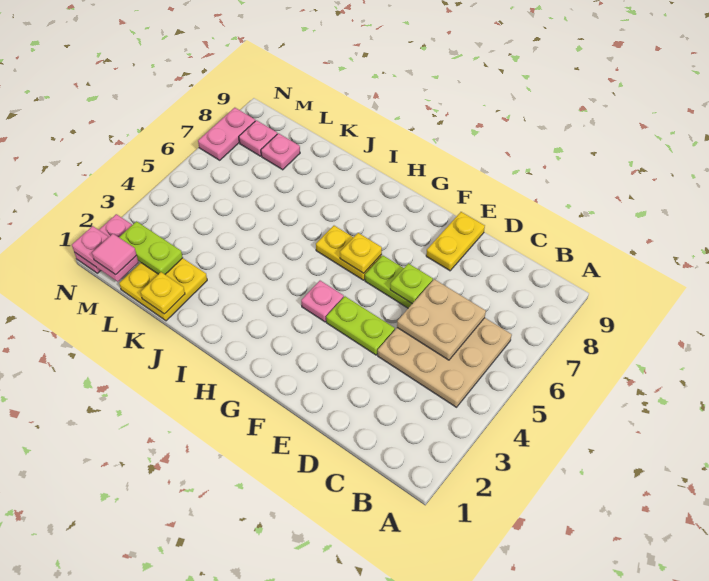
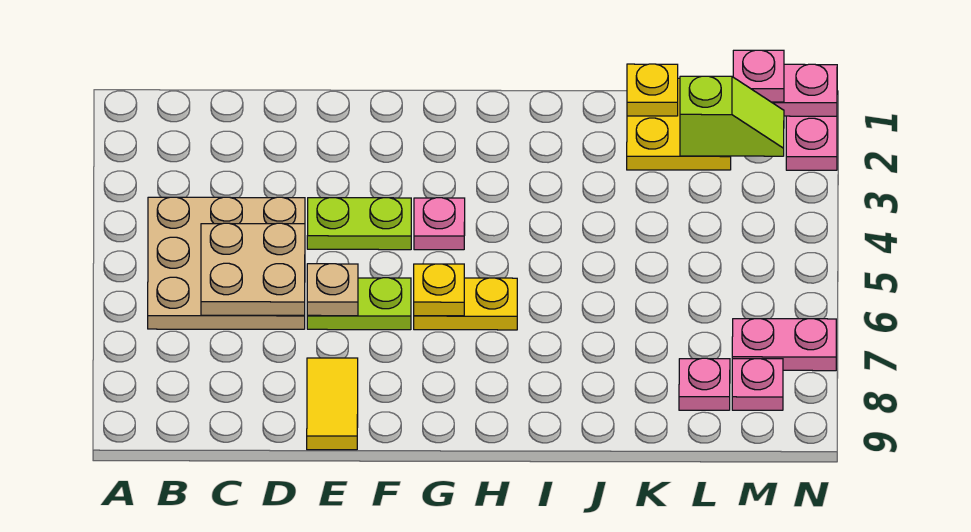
lime 1x1 plate [390,263,433,304] -> tan 1x1 plate [307,264,358,316]
yellow 1x2 plate [426,212,485,271] -> yellow 1x2 tile [307,358,358,450]
lime 1x2 plate [119,221,183,274] -> lime 1x2 slope [680,76,784,156]
pink 1x1 tile [92,234,136,275] -> pink 1x1 plate [733,50,784,102]
pink 1x2 plate [198,108,255,160] -> pink 1x2 plate turned to [732,319,836,371]

